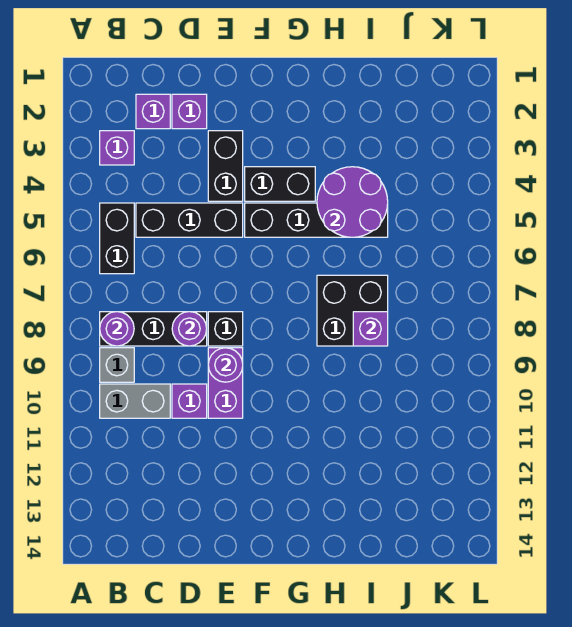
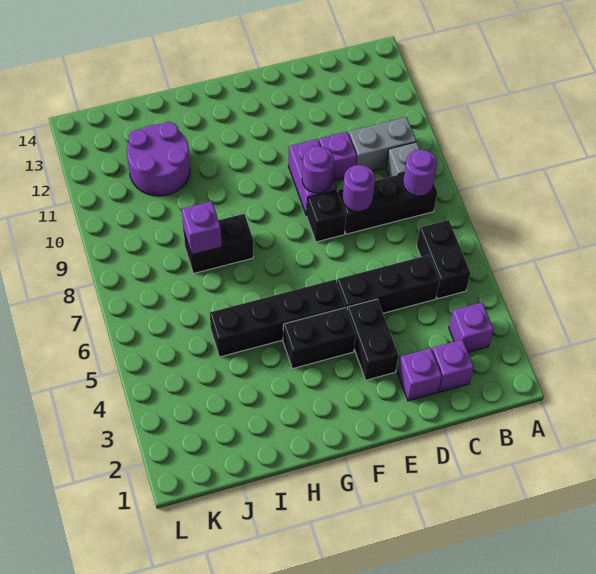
purple 2x2 round brick [317,167,388,237] -> purple 2x2 round brick moved to [127,122,190,196]
black 2x2 brick [317,275,388,346] -> black 1x2 brick [184,214,253,274]

